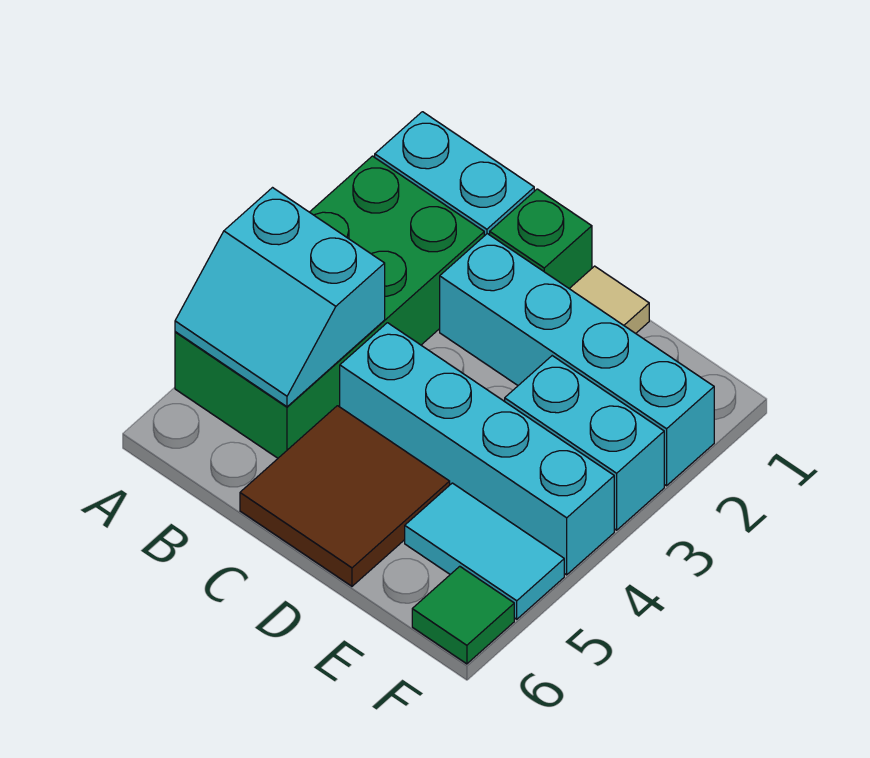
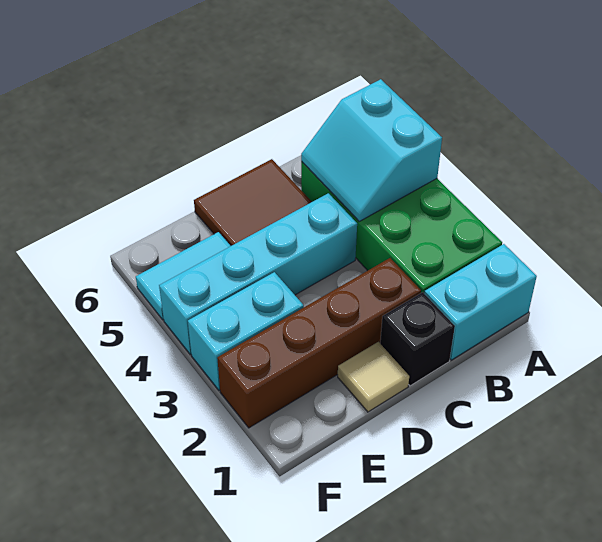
cyan 2x2 slope [175,188,385,407] -> cyan 2x2 slope turned to [301,79,442,221]
green 1x1 brick [490,189,592,288] -> black 1x1 brick [380,292,455,386]
cyan 1x4 brick [440,234,714,486] -> brown 1x4 brick [217,258,421,428]
green 1x1 tile [412,566,514,664] -> none

